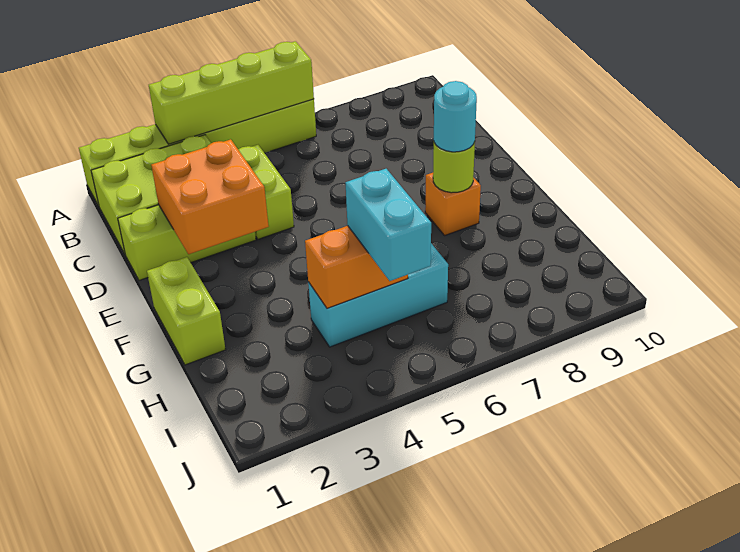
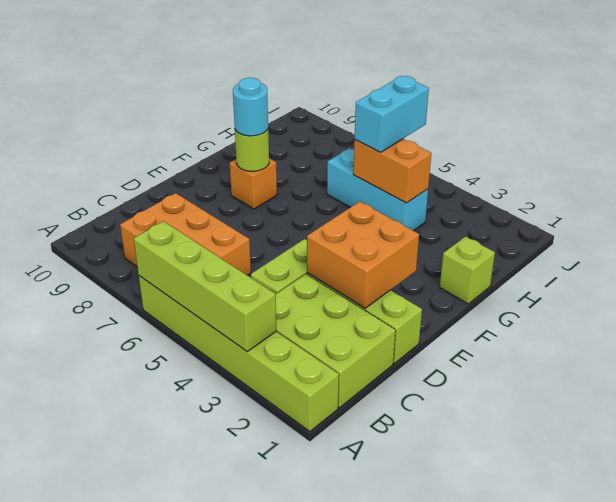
none -> orange 2x3 brick [120,193,251,275]
lime 1x2 brick [147,257,226,365] -> lime 1x1 brick [440,237,495,304]

